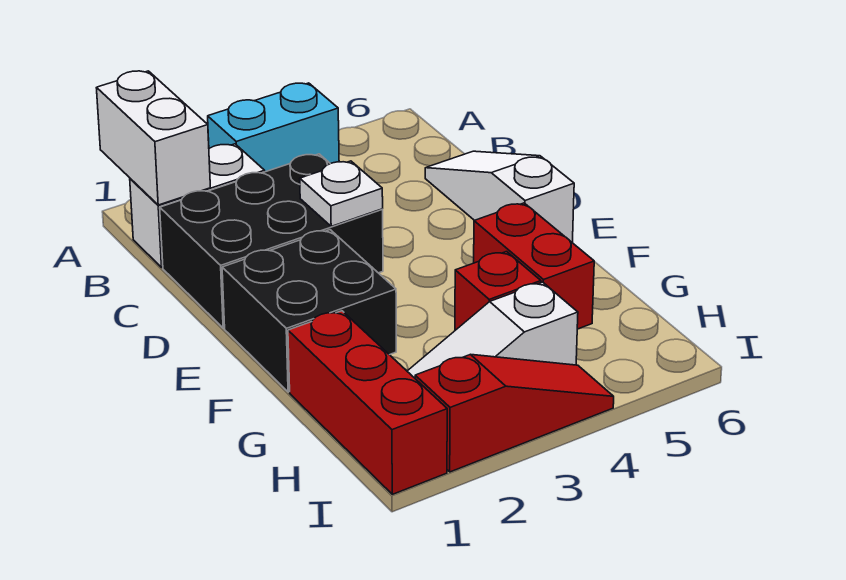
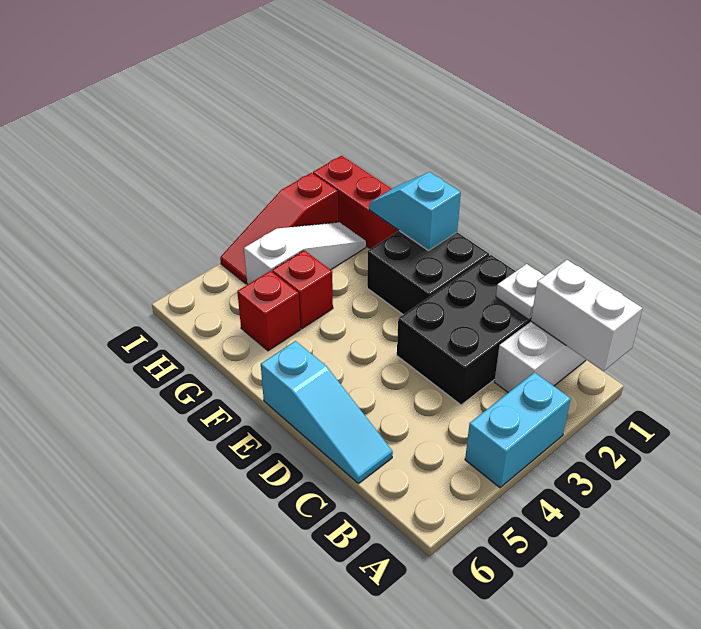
white 1x3 slope [425,151,574,242] -> cyan 1x3 slope [261,341,393,483]
white 1x1 plate [300,161,383,226] -> white 1x1 plate moved to [496,264,544,320]
none -> cyan 1x2 slope [369,172,461,251]
red 1x2 brick [474,203,594,329] -> red 1x1 brick [237,271,300,351]

